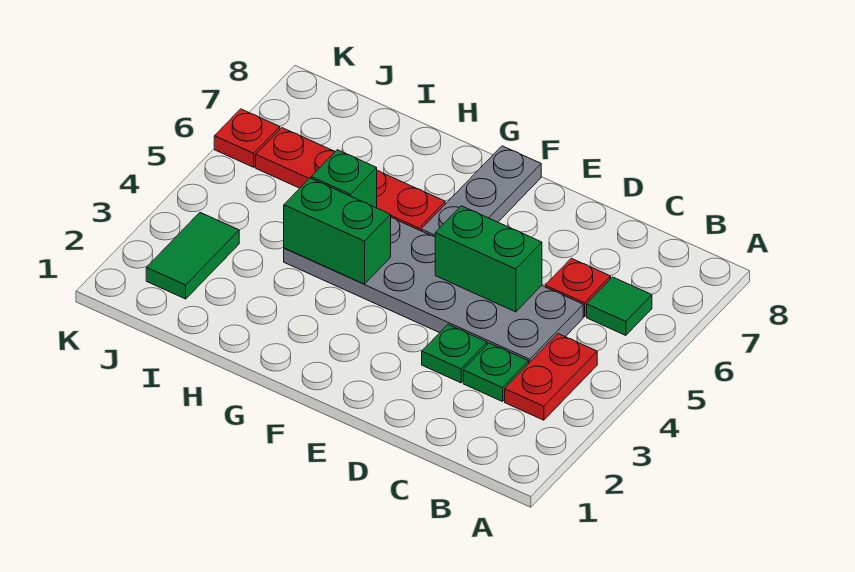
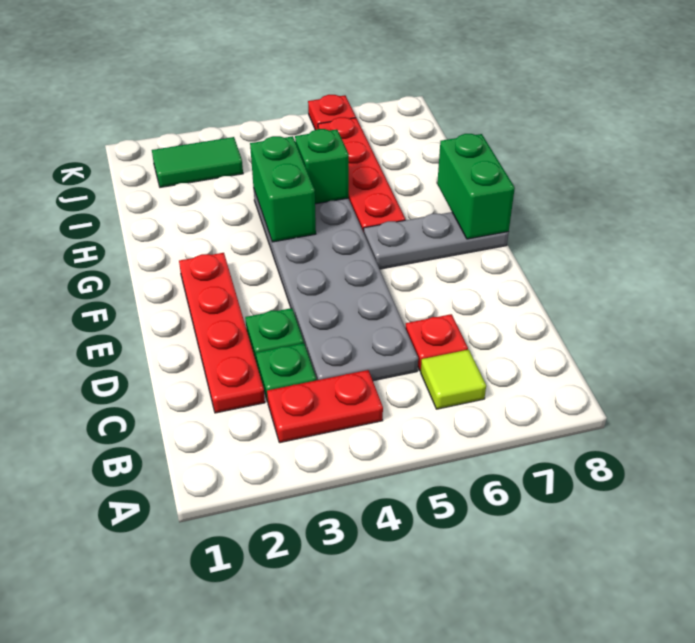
green 1x1 tile [587,277,652,335] -> lime 1x1 tile [421,350,486,409]
none -> red 1x4 plate [179,253,265,413]
green 1x2 brick [435,206,542,312] -> green 1x2 brick moved to [437,134,515,239]

